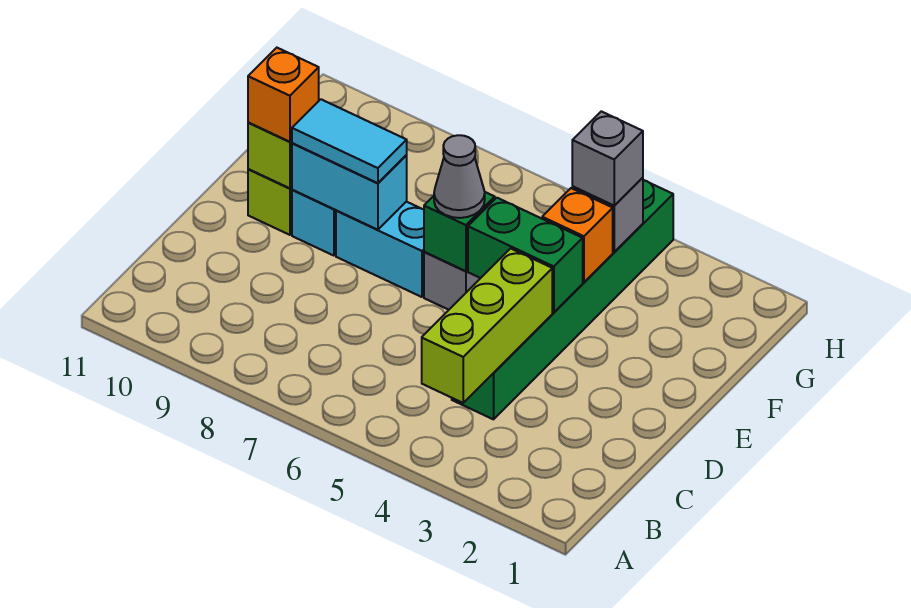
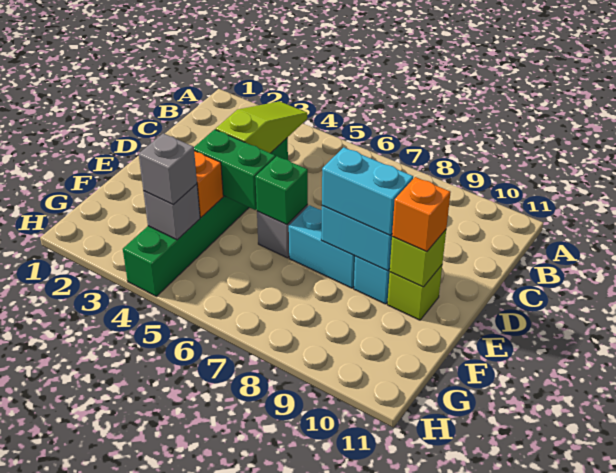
lime 1x3 brick [422,248,552,403] -> lime 1x3 slope [216,101,307,153]
grey 1x1 cone [434,135,485,218] -> none
cyan 1x2 tile [292,99,407,183] -> cyan 1x2 brick [322,147,413,235]

